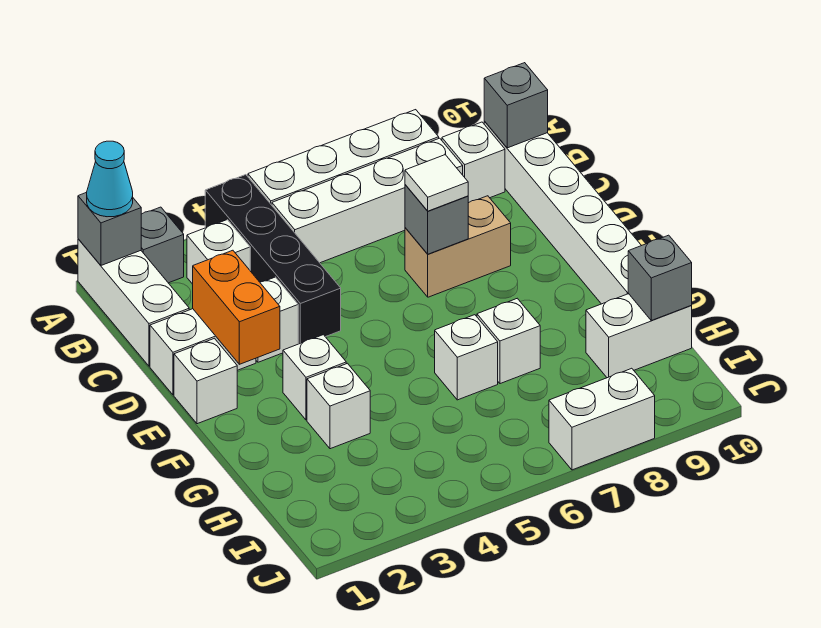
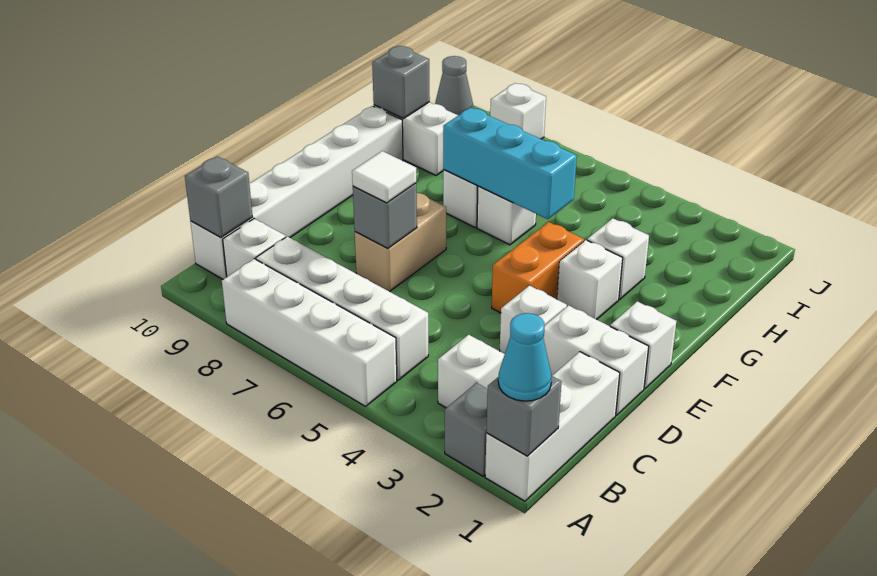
black 1x4 brick [205,175,341,344] -> none
orange 1x2 brick [193,250,280,364] -> orange 1x2 brick moved to [492,222,584,313]
tan 1x2 brick [405,196,511,297] -> tan 1x2 brick turned to [355,193,446,292]
none -> cyan 1x3 brick [443,108,577,219]
white 1x2 brick [549,368,655,470] -> white 1x1 brick [490,83,546,139]
none -> grey 1x1 cone [435,56,473,115]

